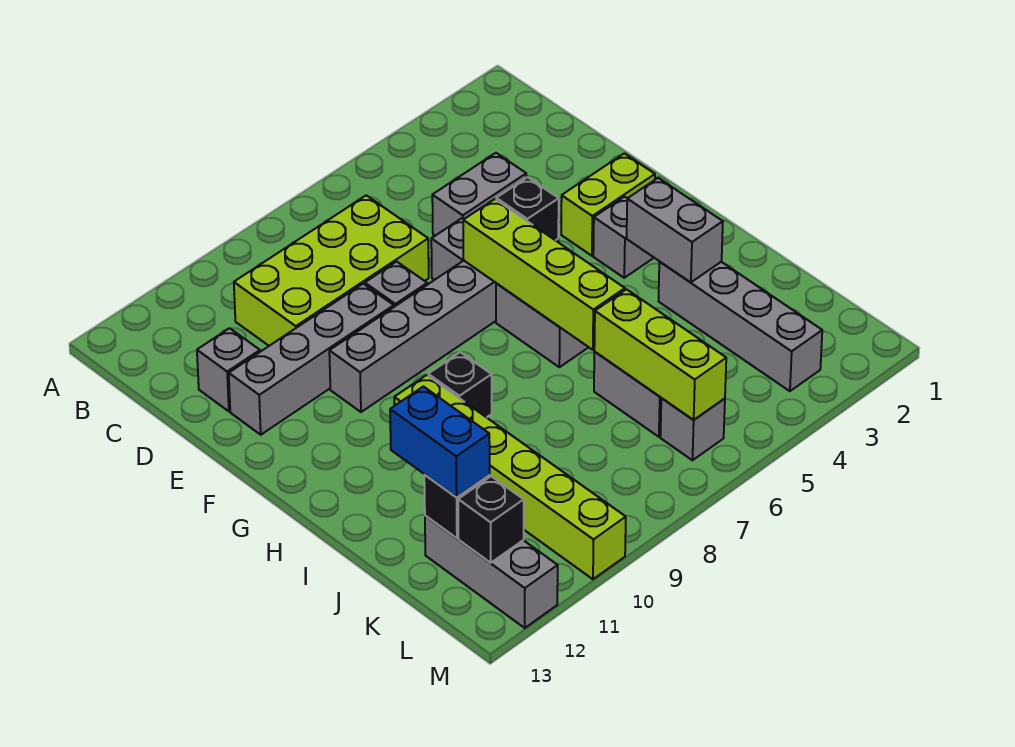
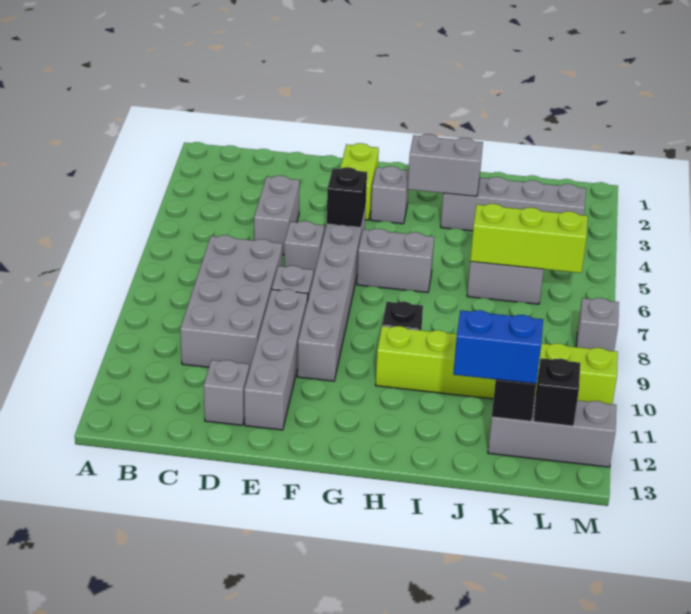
lime 2x4 brick [234,195,429,346] -> grey 2x4 brick [180,235,282,370]
lime 1x4 brick [463,199,625,350] -> none
grey 1x1 brick [660,398,725,460] -> grey 1x1 brick moved to [576,298,619,351]

